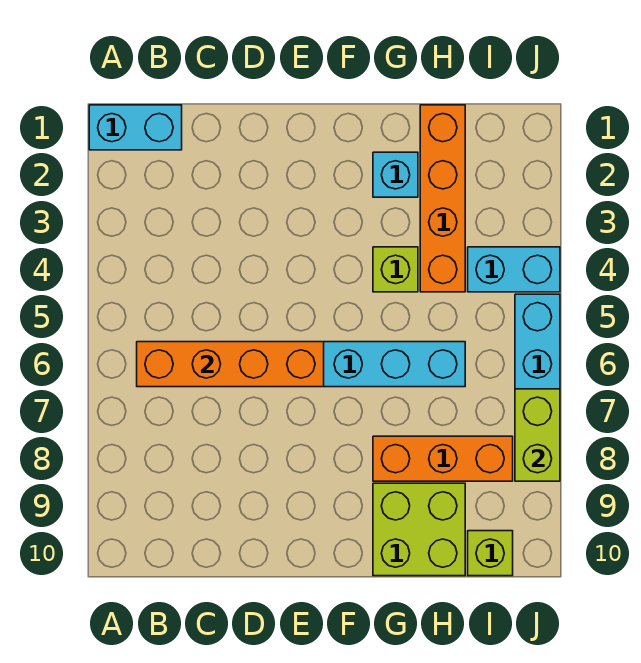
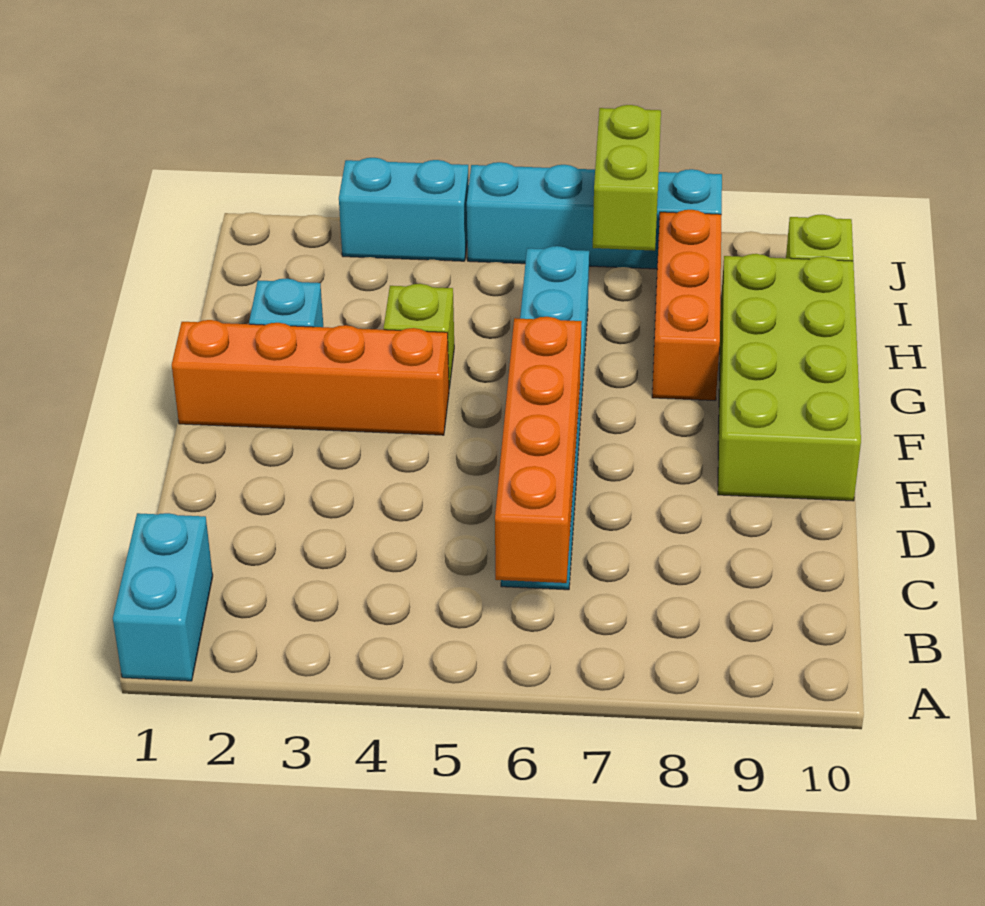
lime 2x2 brick [373,483,465,576] -> lime 2x4 brick [718,254,861,501]
orange 1x4 brick [420,105,465,292] -> orange 1x4 brick moved to [172,320,449,435]
cyan 1x2 brick [468,247,560,292] -> cyan 1x2 brick turned to [339,158,469,261]
lime 1x2 brick [515,389,560,481] -> lime 1x2 brick turned to [593,105,661,251]

